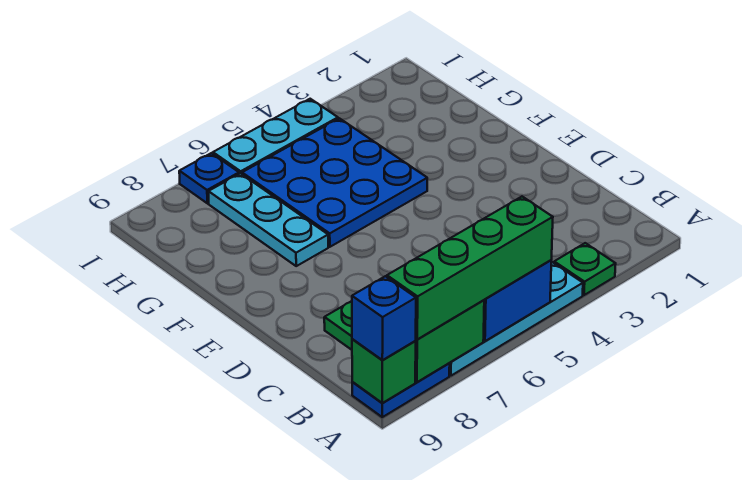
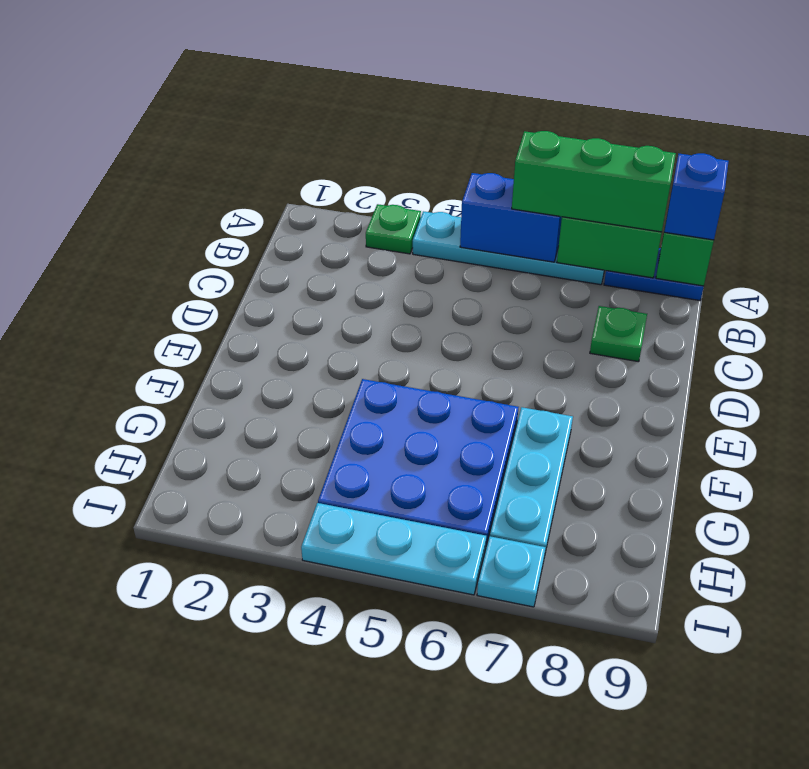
green 1x4 brick [387,197,553,339] -> green 1x3 brick [512,131,676,232]
blue 1x1 plate [179,153,239,203] -> cyan 1x1 plate [477,536,546,607]

